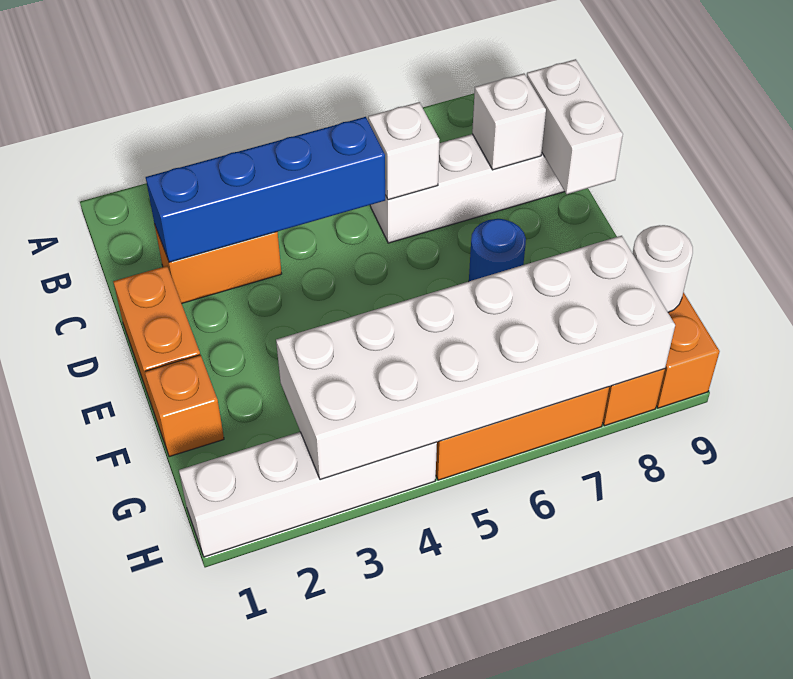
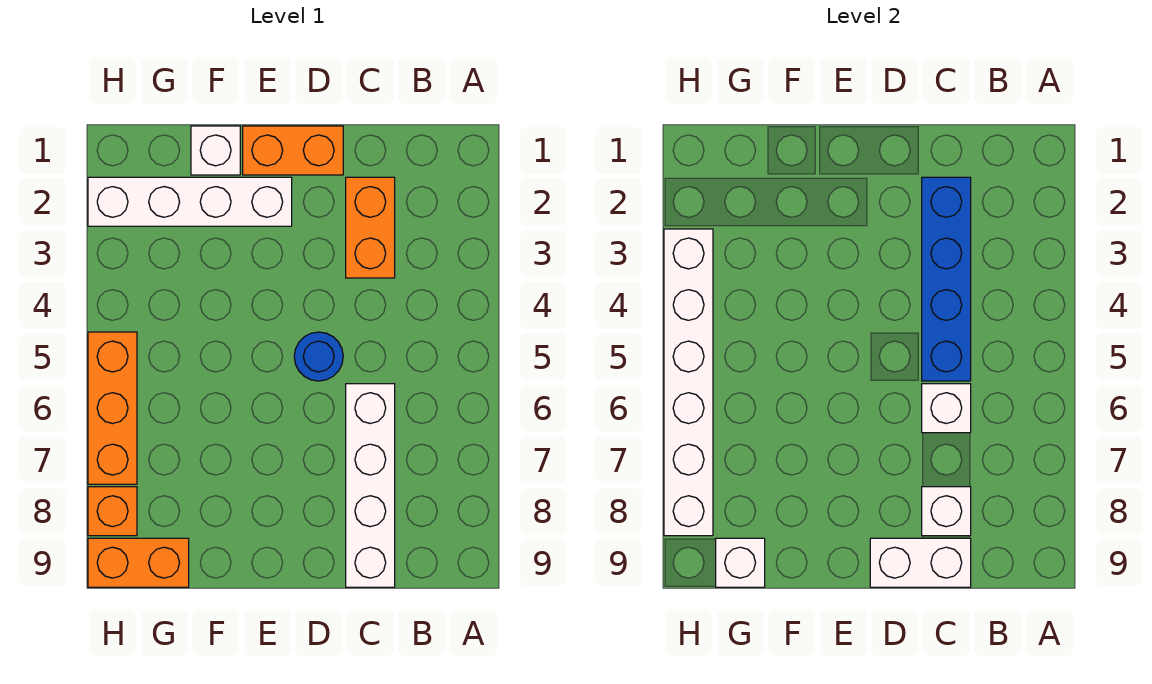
blue 1x1 round brick [469,219,526,281] -> blue 1x1 round brick moved to [294,332,343,381]
orange 1x1 brick [145,355,224,457] -> white 1x1 brick [191,126,240,175]
white 2x6 brick [276,236,675,480] -> white 1x6 brick [664,229,713,536]
white 1x1 round brick [633,225,693,313] -> white 1x1 brick [716,538,765,587]
white 1x4 brick [179,432,437,557] -> white 1x4 brick turned to [88,177,292,226]

